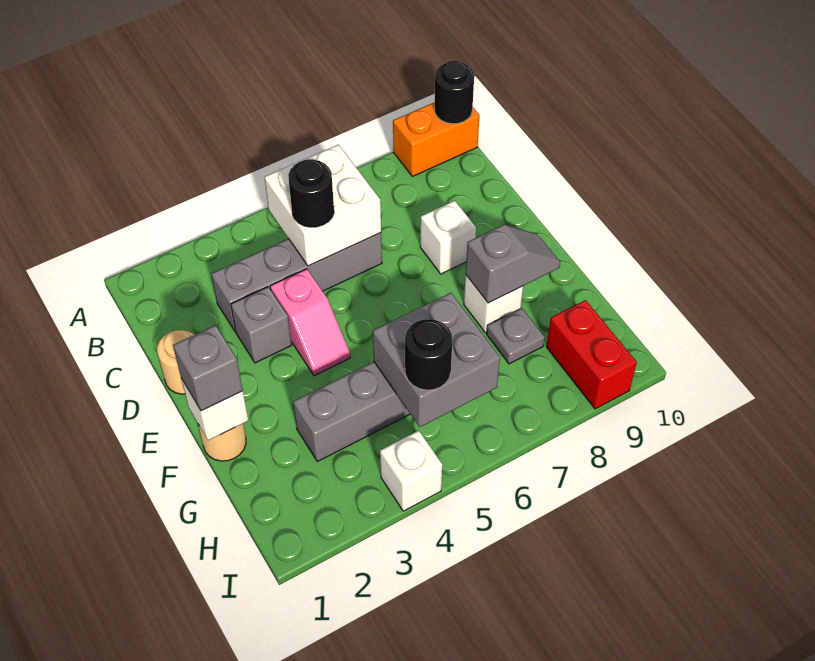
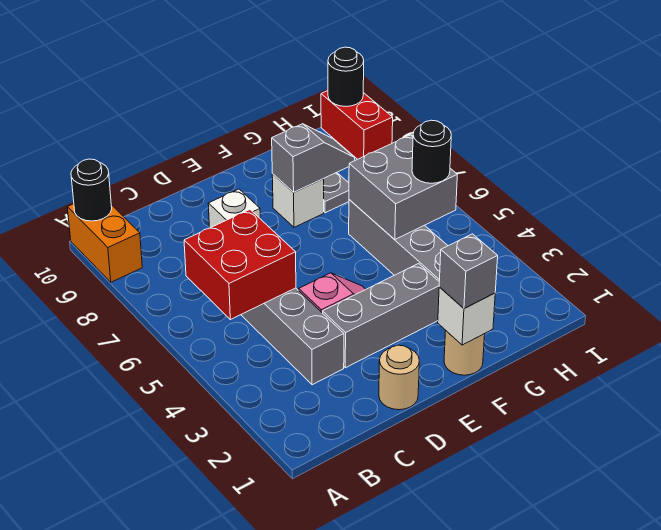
white 2x2 brick [265,145,381,266] -> red 2x2 brick [184,210,296,320]
black 1x1 round brick [288,159,334,227] -> black 1x1 round brick moved to [328,47,364,107]
grey 1x1 brick [231,287,291,363] -> grey 1x3 brick [323,264,439,368]
grey 1x2 slope [466,225,560,303] -> grey 1x2 slope turned to [272,124,355,192]
red 1x2 brick [546,300,637,409] -> red 1x2 brick turned to [321,91,393,159]
white 1x1 brick [380,431,442,511] -> none

